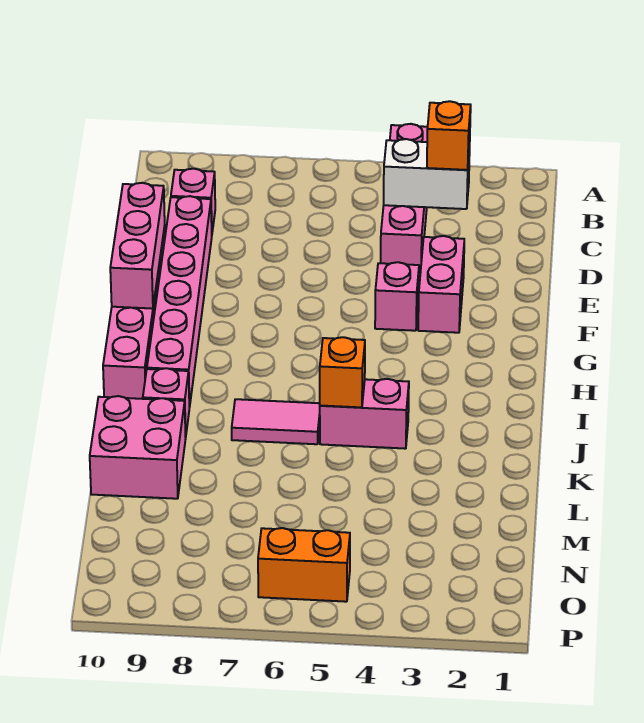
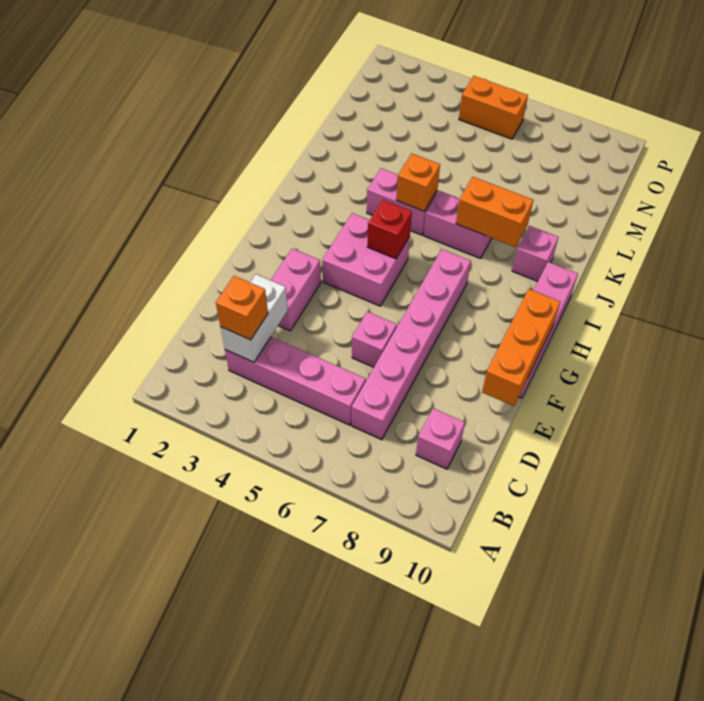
pink 1x4 brick [381,124,428,274] -> pink 1x4 brick turned to [225,337,366,425]
white 1x2 brick [384,139,470,209] -> white 1x2 brick turned to [220,274,288,362]
pink 1x6 brick [147,196,212,408] -> pink 1x6 brick moved to [352,249,471,440]
pink 1x3 brick [110,183,165,309] -> orange 1x3 brick [482,289,560,406]
pink 1x1 brick [375,262,419,331] -> pink 1x1 brick moved to [352,312,397,367]
none -> red 1x1 brick [367,200,412,259]
pink 1x2 tile [232,399,320,444] -> pink 1x2 brick [424,191,492,259]
none -> orange 1x2 brick [456,177,533,247]
pink 2x2 brick [90,396,186,499] -> pink 2x2 brick moved to [322,213,410,306]

